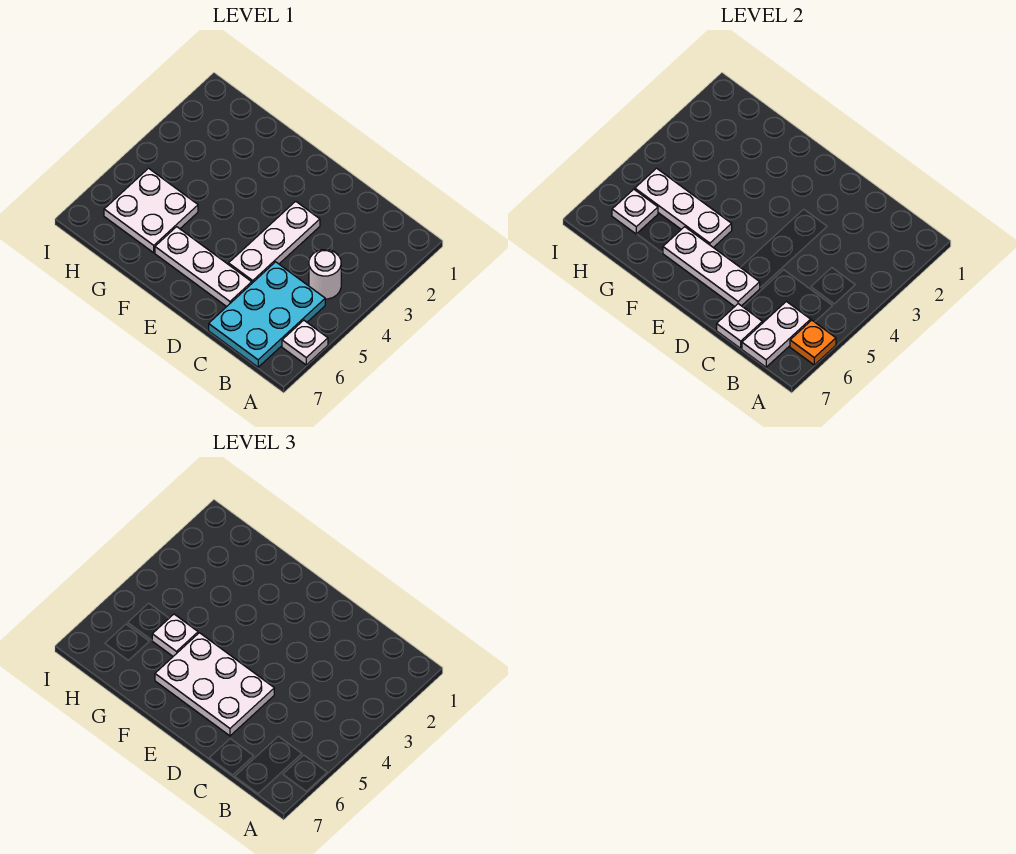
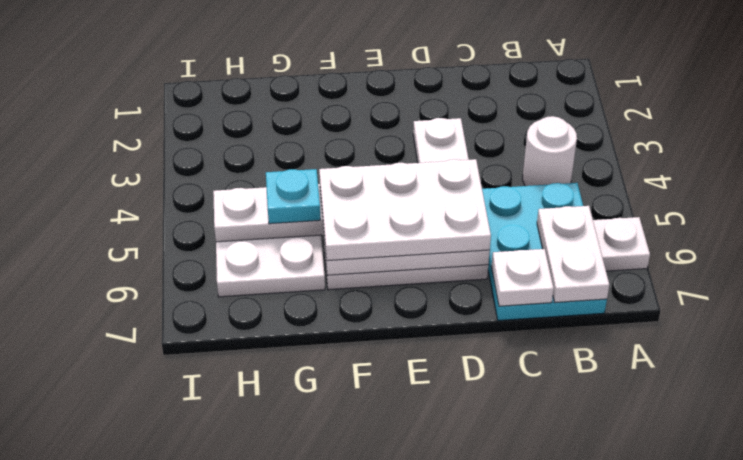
orange 1x1 plate [790,320,836,365] -> none
white 1x1 plate [152,614,198,656] -> cyan 1x1 plate [266,169,320,224]
white 1x1 plate [612,189,658,234] -> none

